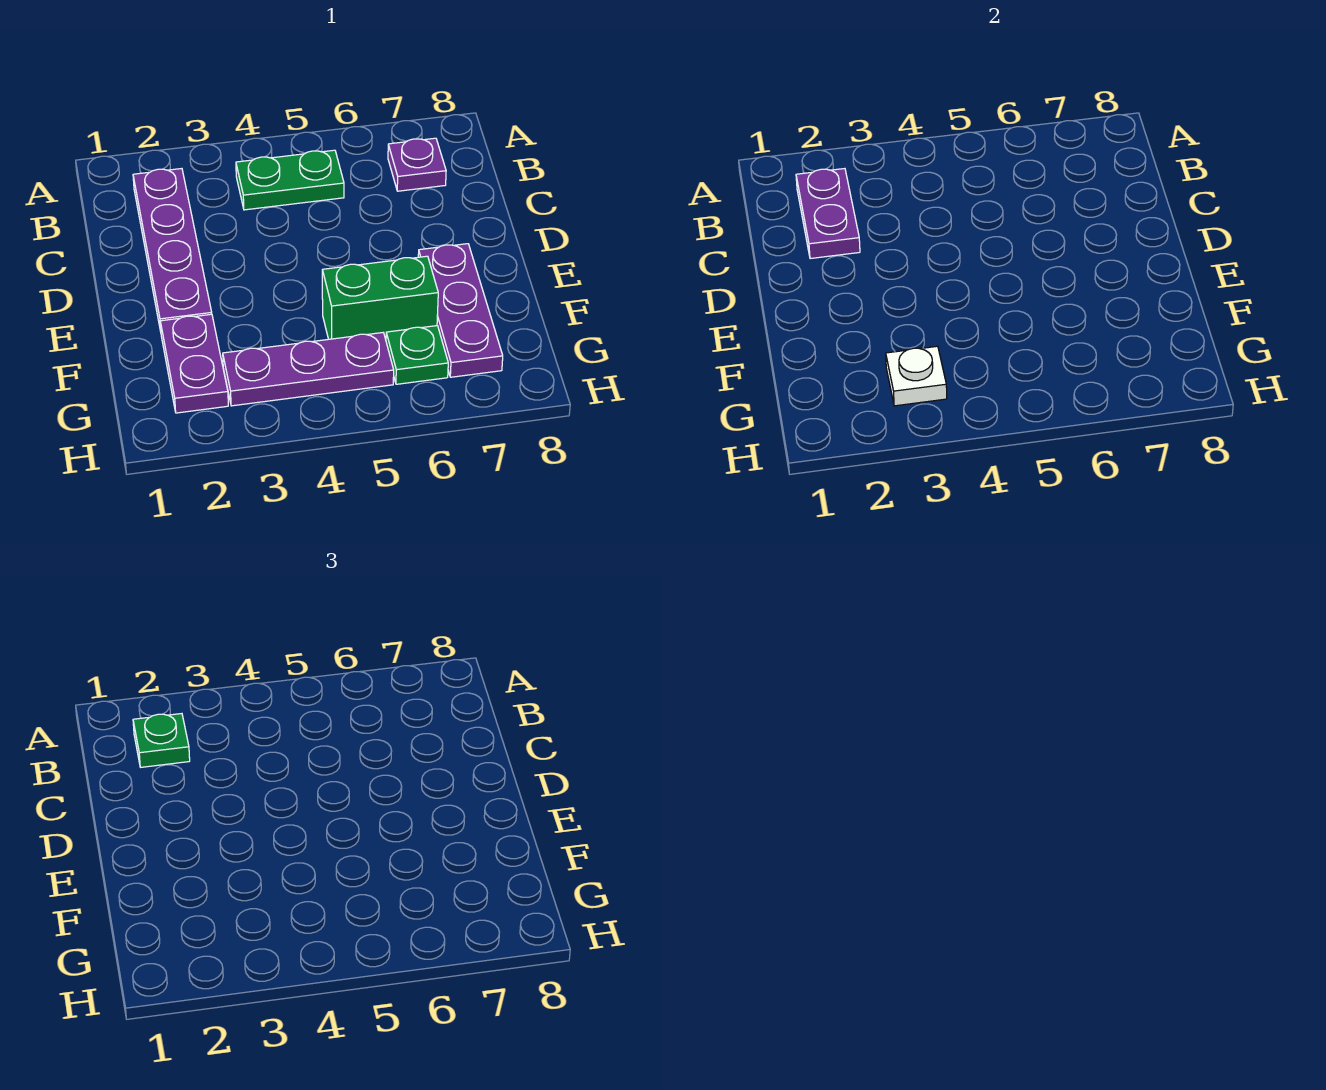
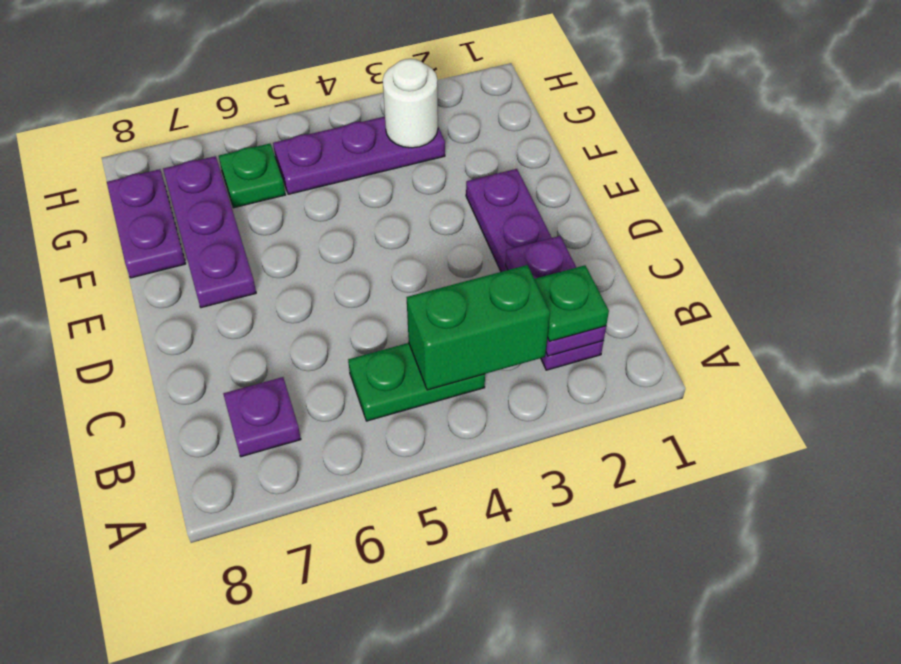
purple 1x2 plate [160,314,228,413] -> purple 1x2 plate moved to [107,169,186,278]
green 1x2 brick [322,256,438,339] -> green 1x2 brick moved to [407,265,550,390]
white 1x1 plate [886,346,947,406] -> white 1x1 round brick [383,59,438,148]

